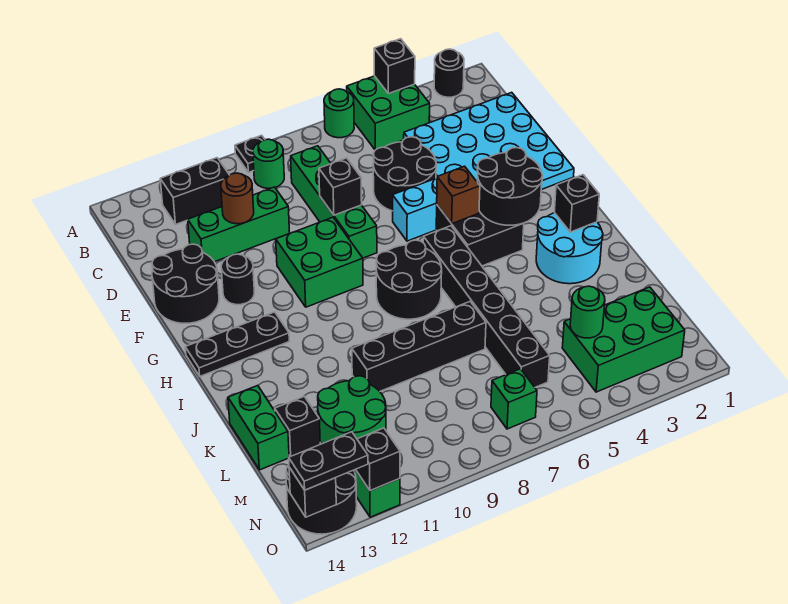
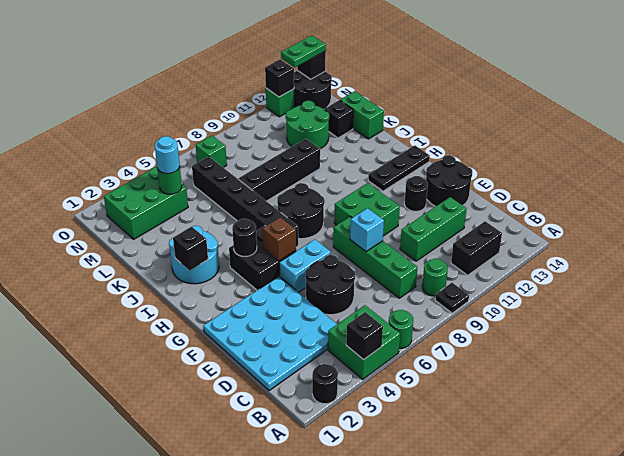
brown 1x1 round brick [221,173,254,224] -> none
black 1x1 brick [319,158,362,215] -> cyan 1x1 brick [350,208,384,251]
black 2x2 round brick [477,148,543,225] -> black 1x1 round brick [232,219,257,256]
none -> cyan 1x1 round brick [155,136,180,174]
black 1x2 plate [289,432,368,490] -> green 1x2 plate [281,36,326,67]

